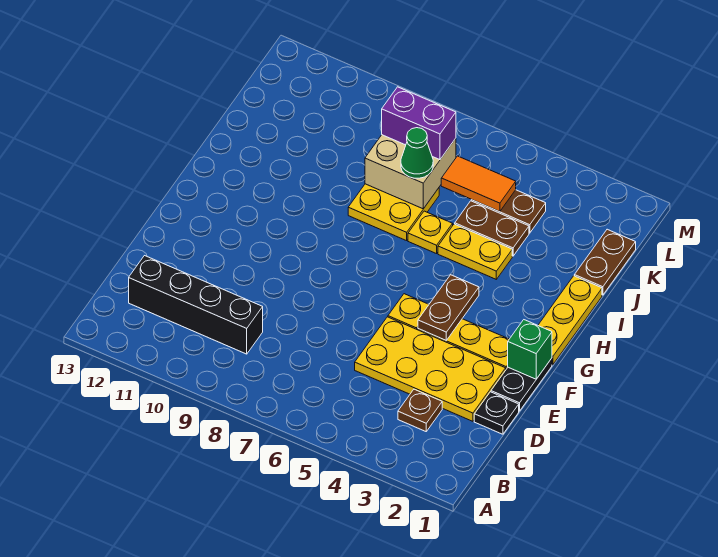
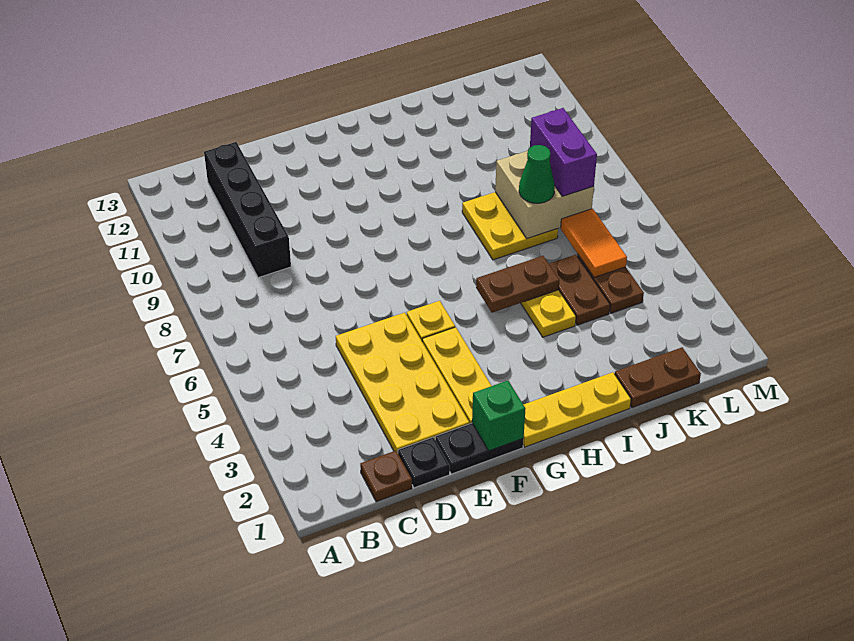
brown 1x1 plate [398,389,442,431] -> brown 1x1 plate moved to [360,451,412,502]
brown 1x2 plate [418,275,479,340] -> brown 1x2 plate moved to [476,256,559,313]
yellow 1x1 plate [408,211,453,254] -> none

